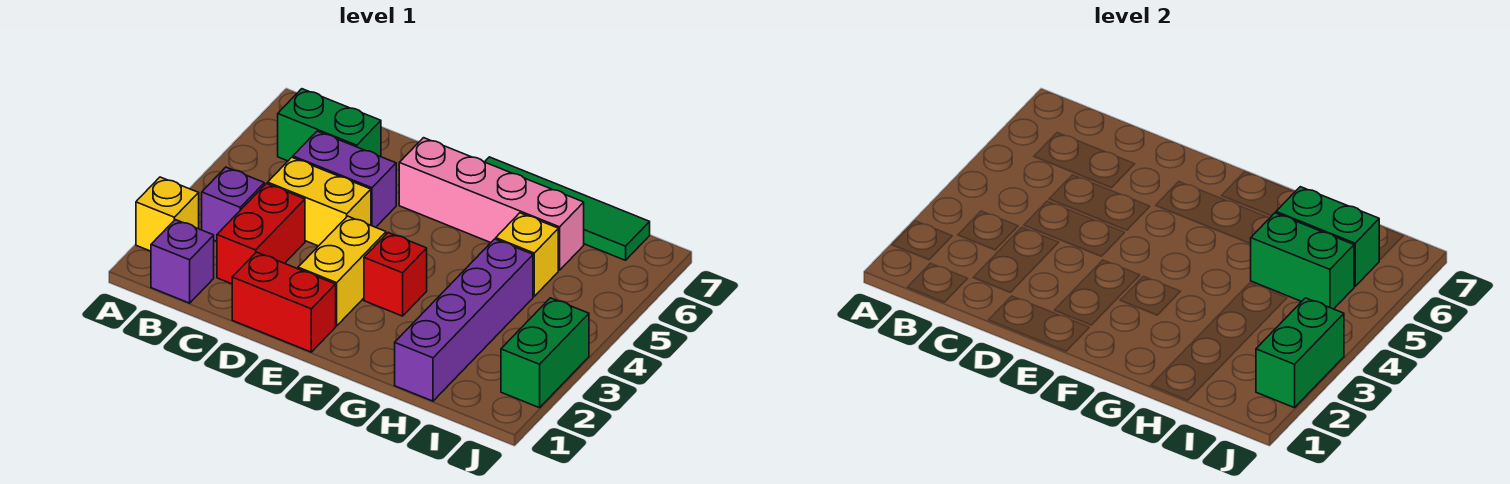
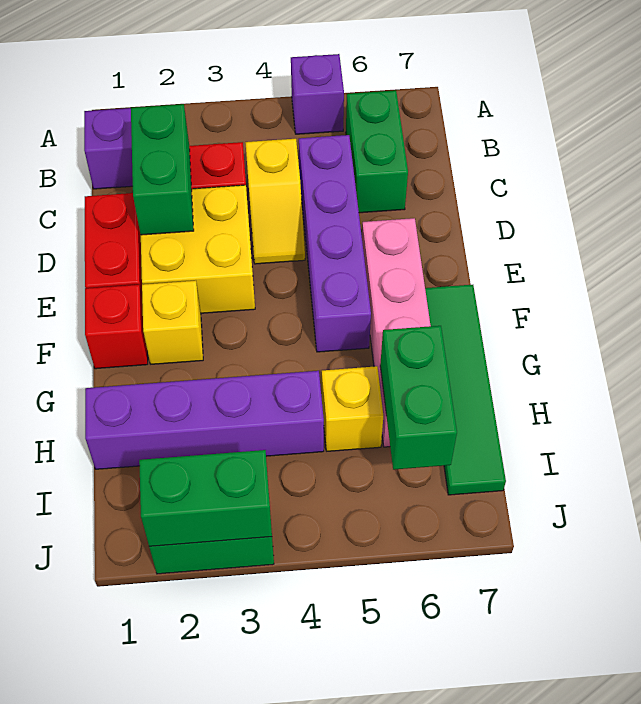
yellow 1x1 brick [136,177,199,251] -> yellow 1x1 brick moved to [142,280,203,364]
purple 1x1 brick [202,167,264,241] -> purple 1x1 brick moved to [291,54,344,134]
yellow 1x2 brick [268,157,371,246] -> yellow 1x2 slope [245,139,305,264]
purple 1x2 brick [293,131,396,227] -> purple 1x4 brick [299,135,371,352]
yellow 1x2 brick [298,216,386,326] -> yellow 2x2 brick [141,185,255,313]
red 1x1 brick [364,233,427,316] -> red 1x1 brick moved to [85,285,148,369]
green 1x2 brick [1251,213,1354,309] -> green 1x2 brick moved to [131,104,194,235]

